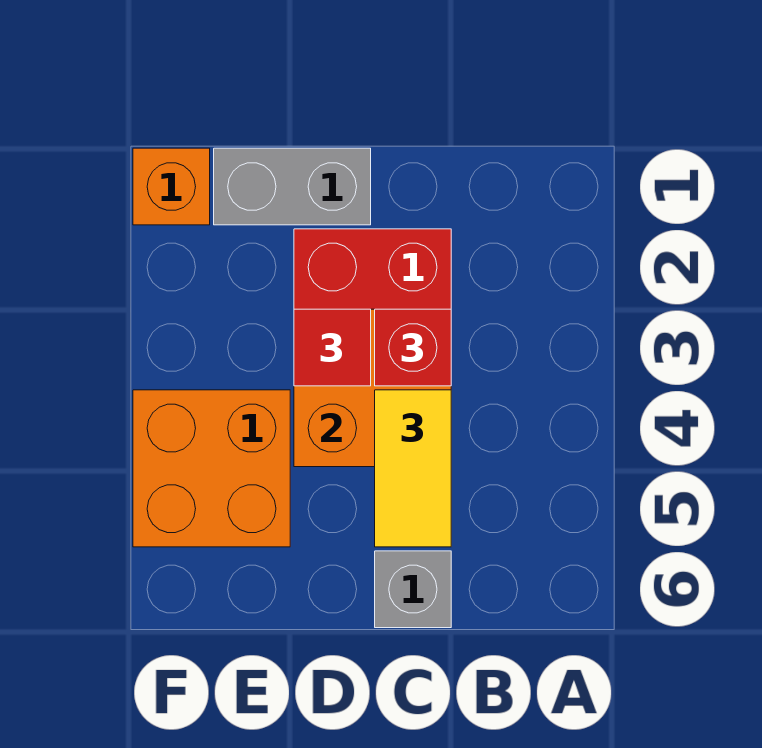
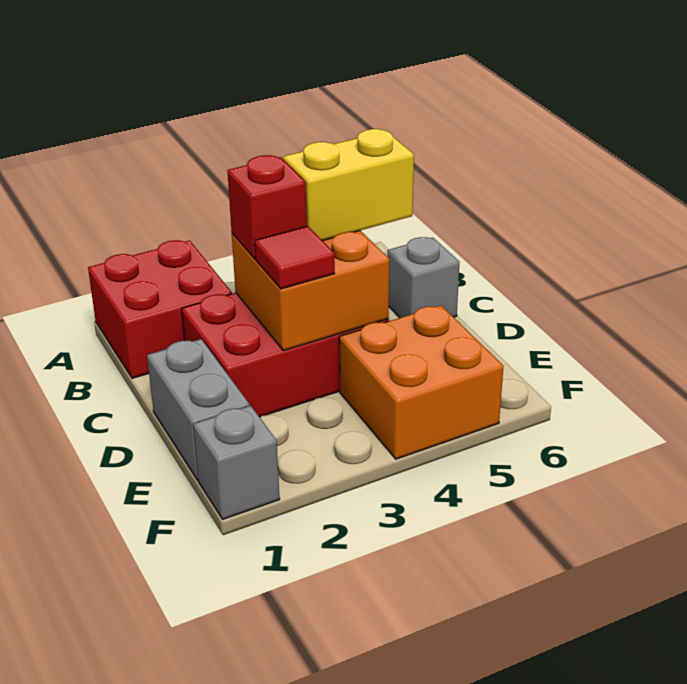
none -> red 2x2 brick [88,240,232,378]
yellow 1x2 tile [375,390,451,547] -> yellow 1x2 brick [283,129,414,241]
orange 1x1 brick [133,148,210,225] -> grey 1x1 brick [193,406,280,519]

